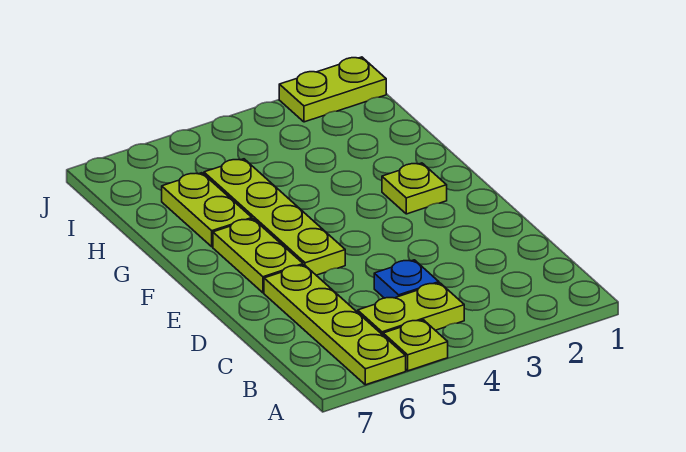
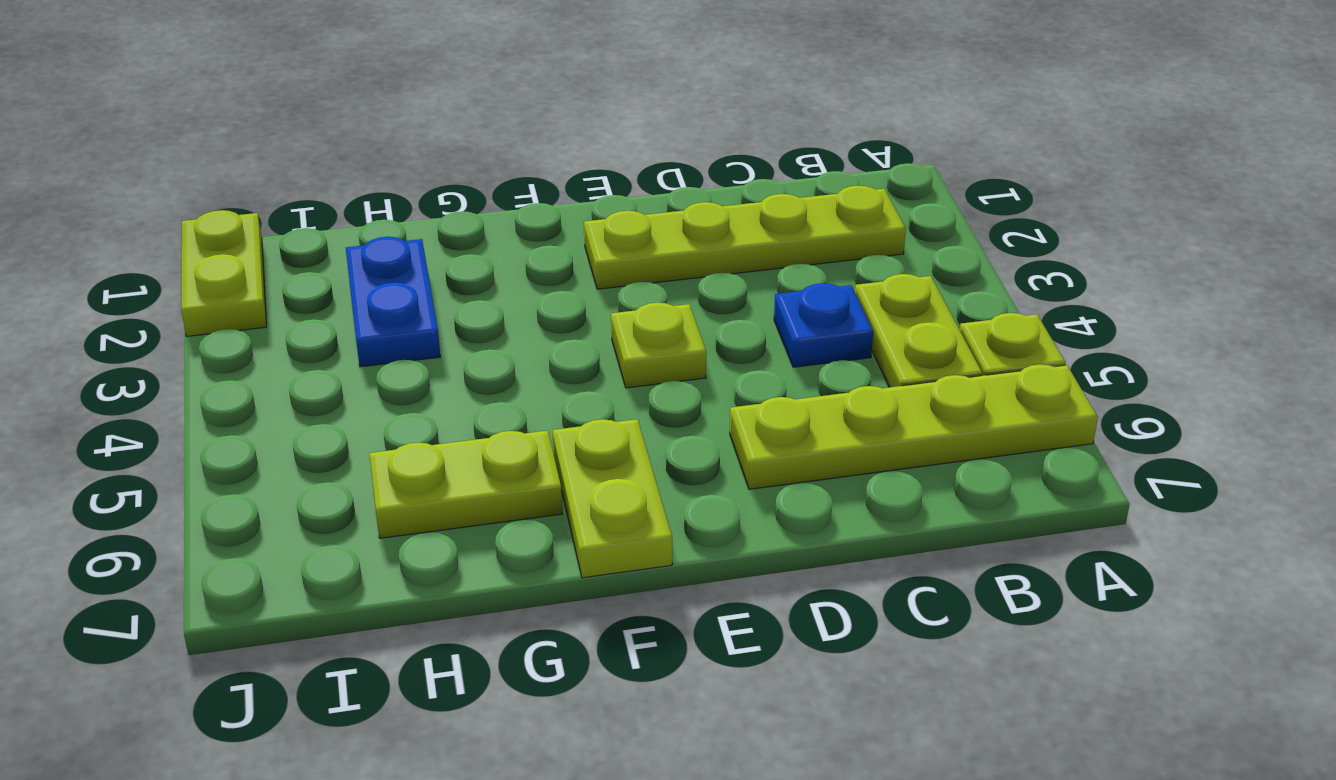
lime 1x4 plate [204,159,345,275] -> lime 1x4 plate moved to [584,186,906,289]
lime 1x2 plate [213,219,303,293] -> lime 1x2 plate turned to [552,419,672,578]
lime 1x1 plate [382,163,447,214] -> lime 1x1 plate moved to [611,303,706,388]
none -> blue 1x2 plate [346,237,440,367]

